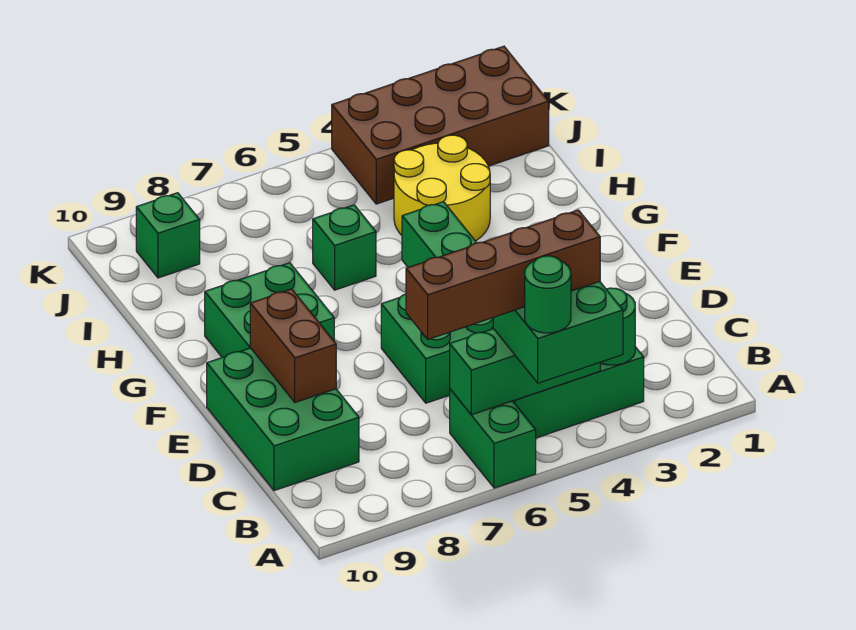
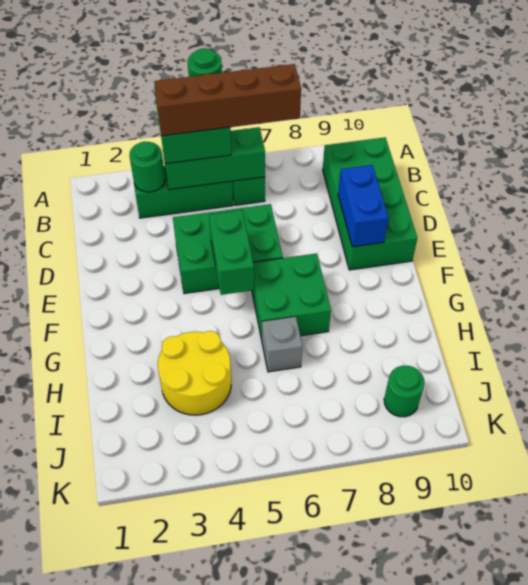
green 2x3 brick [207,348,359,491] -> green 2x4 brick [323,137,417,270]
brown 1x2 brick [250,289,336,402] -> blue 1x2 brick [338,165,388,247]
green 2x2 brick [205,263,334,357] -> green 2x2 brick moved to [252,253,331,340]
green 1x1 brick [313,205,376,290] -> grey 1x1 brick [262,317,303,372]
brown 2x4 brick [332,46,549,204] -> none
green 1x1 brick [136,193,200,278] -> green 1x1 round brick [384,366,425,417]

